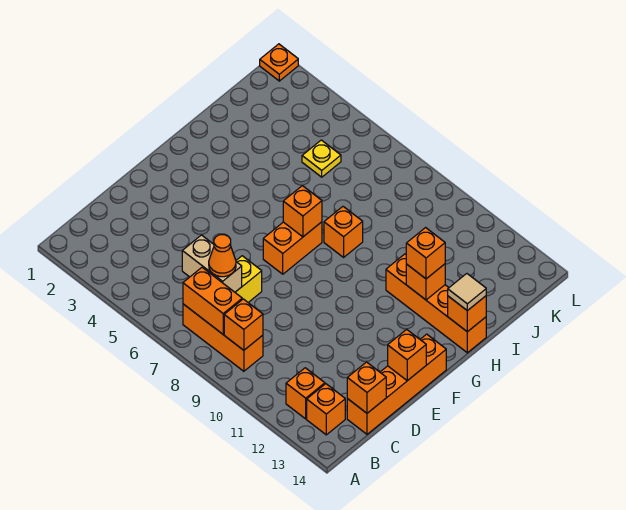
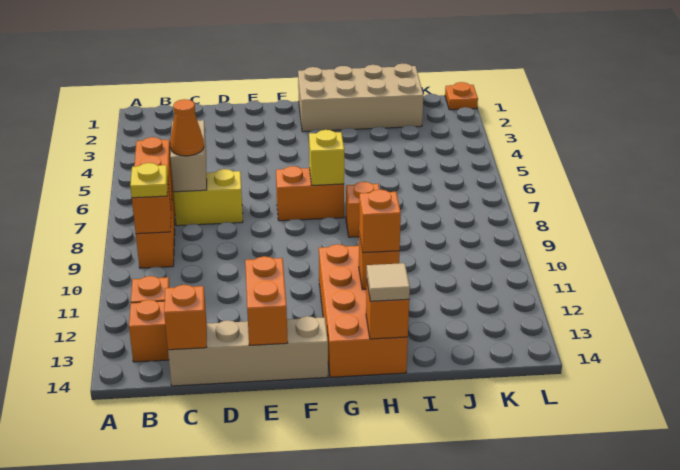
orange 1x4 brick [347,334,446,434] -> tan 1x4 brick [168,316,328,386]
orange 1x1 brick [388,329,426,381] -> orange 1x2 brick [245,256,288,345]
none -> tan 2x4 brick [298,64,423,132]
orange 1x1 brick [283,186,322,237] -> yellow 1x1 brick [309,130,344,185]
orange 1x4 brick [386,254,486,353] -> orange 2x4 brick [319,244,408,377]
yellow 1x1 plate [302,140,341,177] -> yellow 1x1 plate moved to [130,163,168,198]

